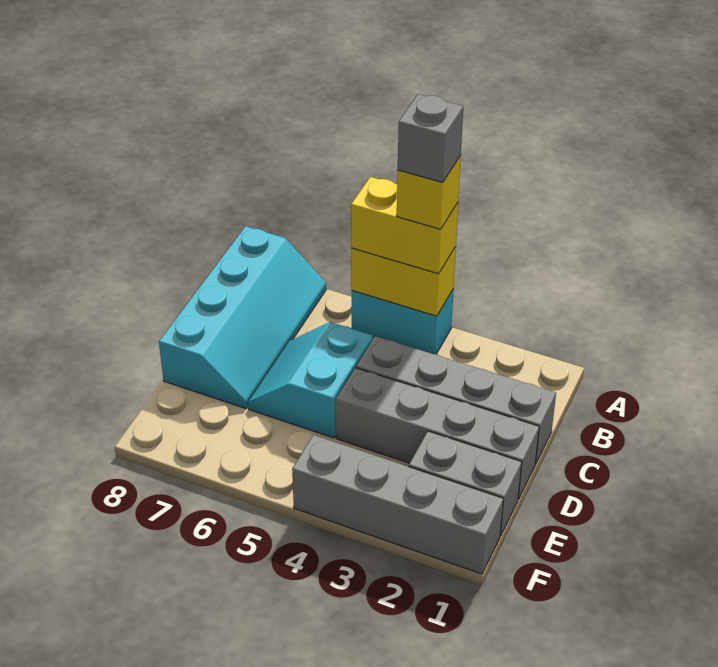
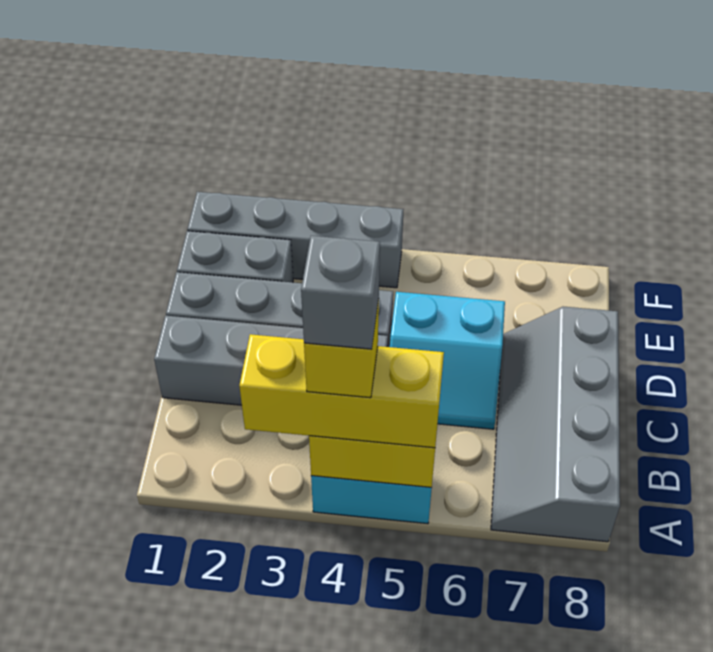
yellow 1x2 brick [351,177,458,274] -> yellow 1x3 brick [239,334,444,448]
cyan 2x4 slope [159,226,326,409] -> grey 2x4 slope [491,307,620,542]
cyan 2x2 slope [248,322,373,438] -> cyan 2x2 slope turned to [390,292,505,429]

